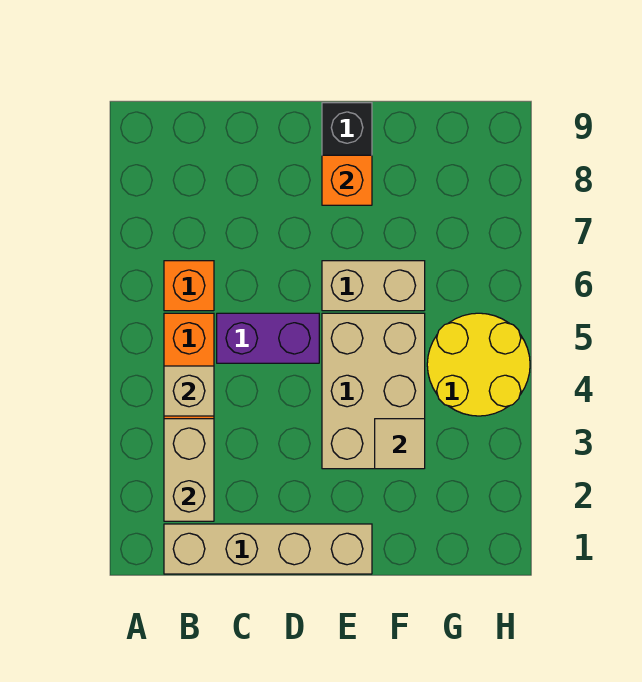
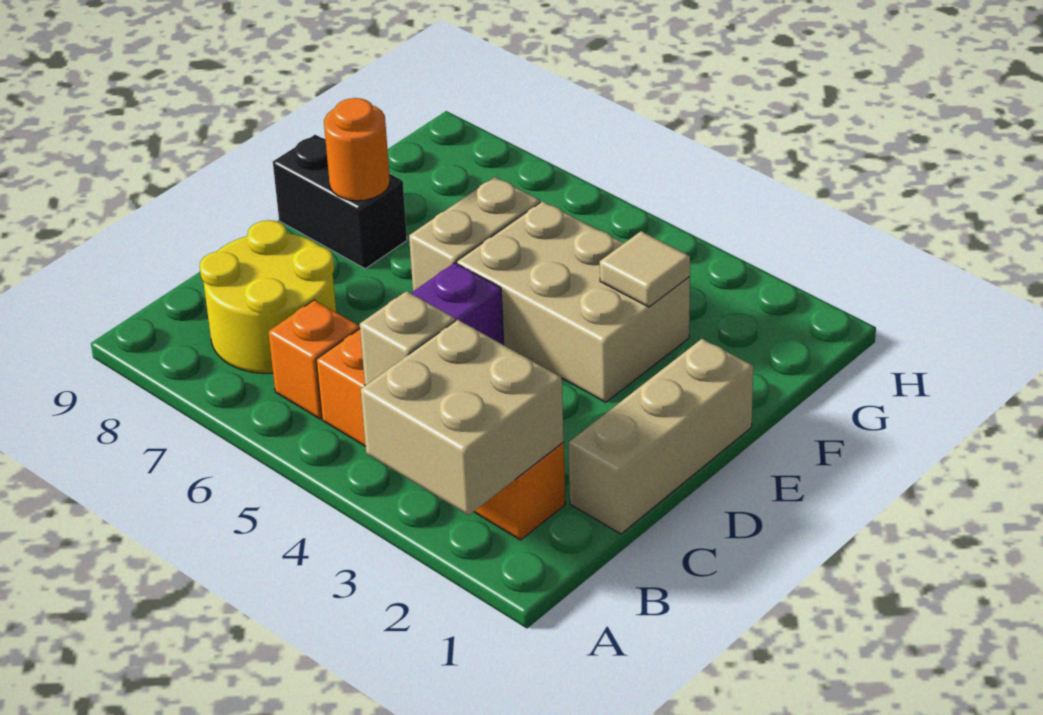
tan 1x4 brick [164,524,372,574] -> tan 1x3 brick [569,339,753,534]
tan 1x2 brick [164,419,214,521] -> tan 2x2 brick [361,320,564,515]
orange 1x1 brick [322,155,372,205] -> orange 1x1 round brick [324,98,390,201]
yellow 2x2 round brick [427,313,530,416] -> yellow 2x2 round brick moved to [200,220,336,374]

